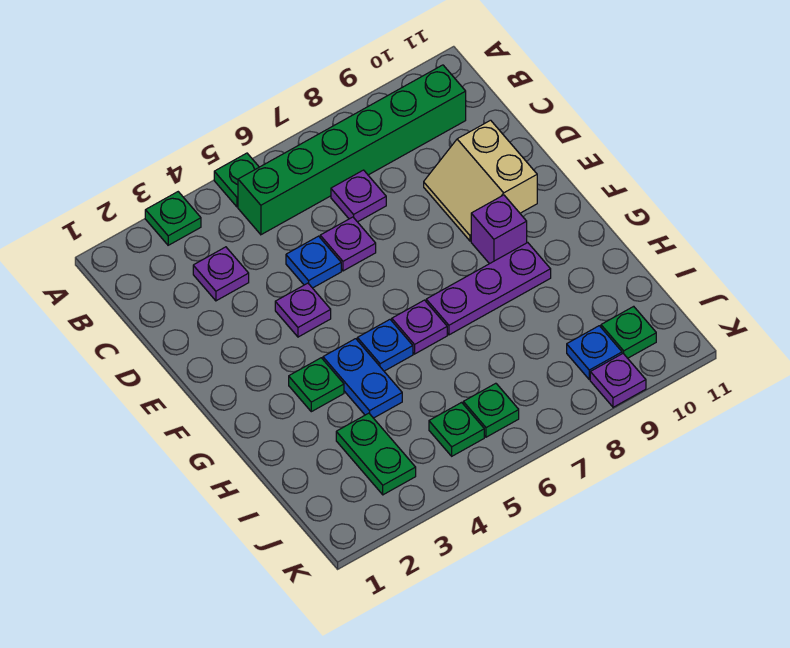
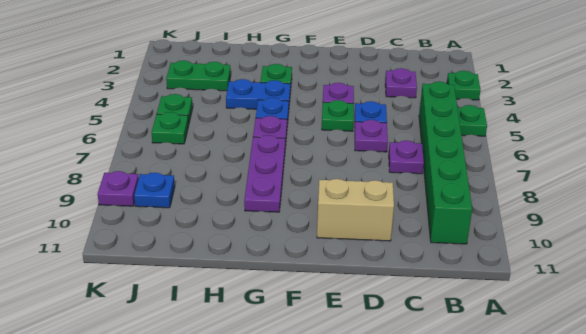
purple 1x1 brick [471,195,527,264] -> none
green 1x1 plate [601,306,656,358] -> green 1x1 plate moved to [322,100,354,131]

